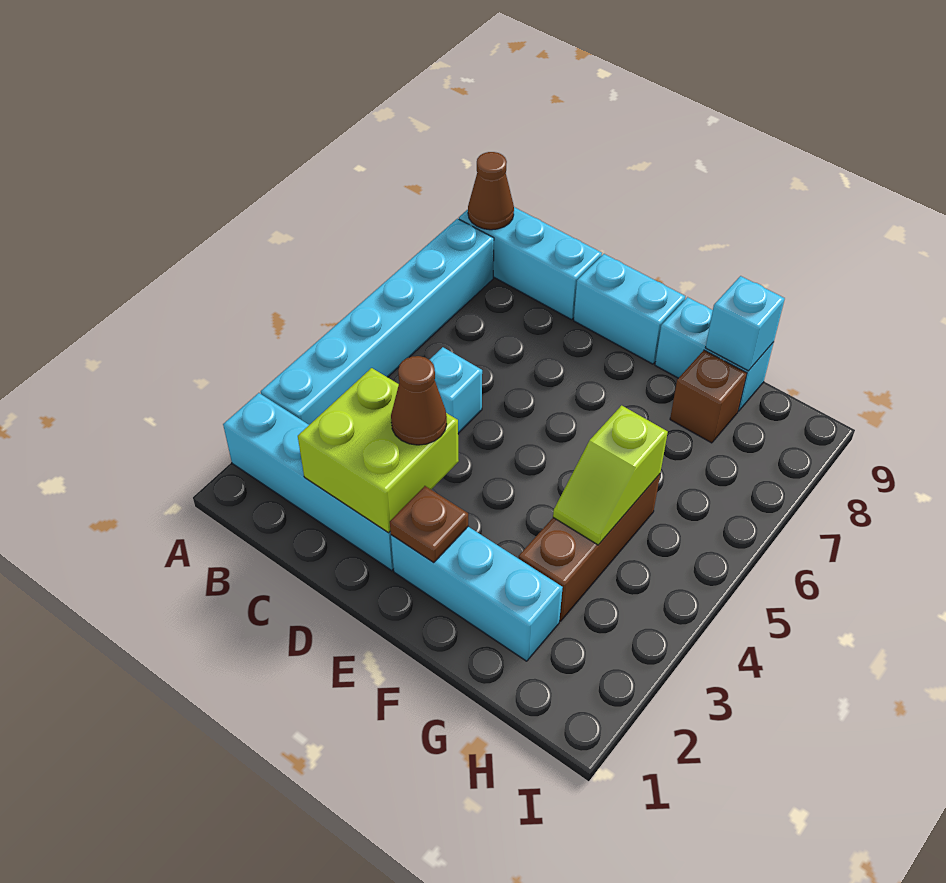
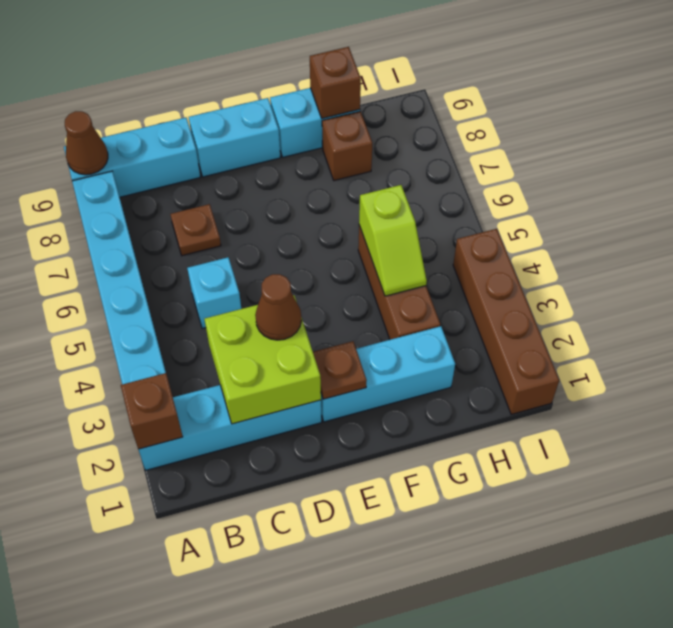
none -> brown 1x1 brick [121,373,183,449]
none -> brown 1x1 plate [170,204,221,256]
cyan 1x1 brick [705,276,785,371] -> brown 1x1 brick [310,47,361,119]
none -> brown 1x4 brick [453,229,559,415]

